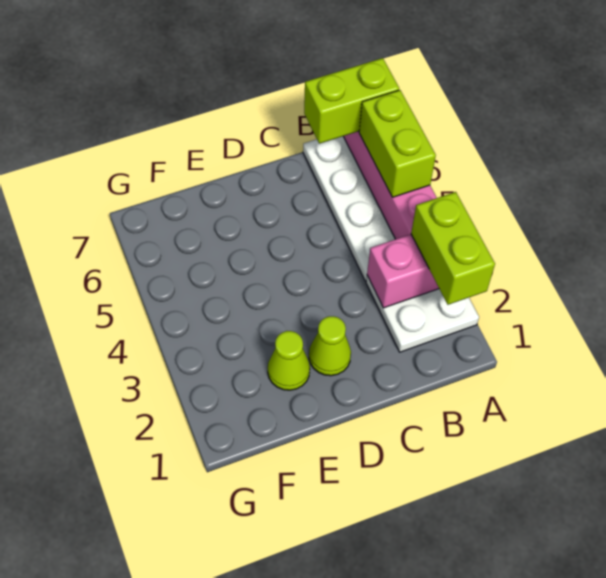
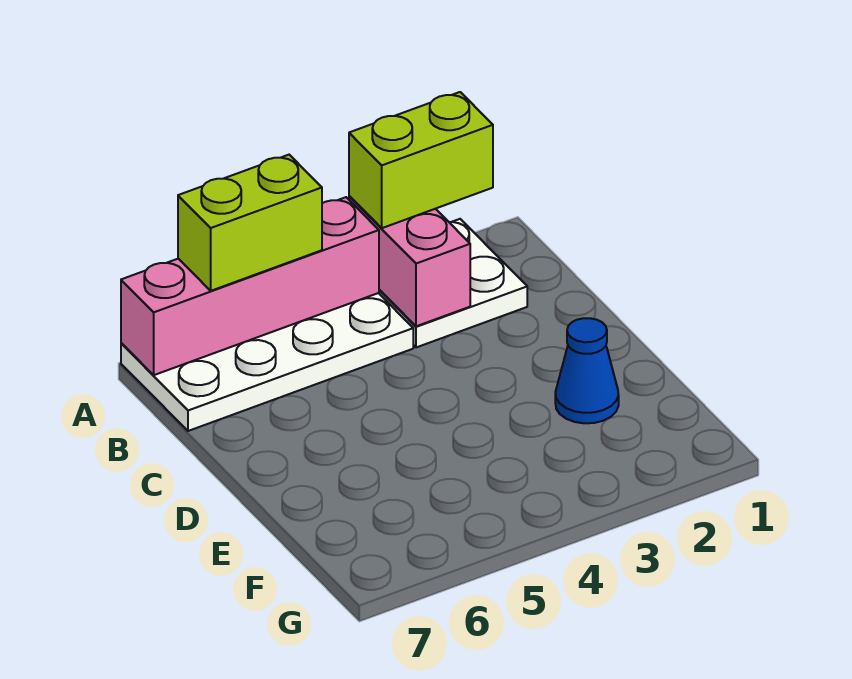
lime 1x2 brick [304,58,399,144] -> none
lime 1x1 cone [309,316,351,376] -> none
lime 1x1 cone [268,331,310,390] -> blue 1x1 cone [555,318,619,423]

